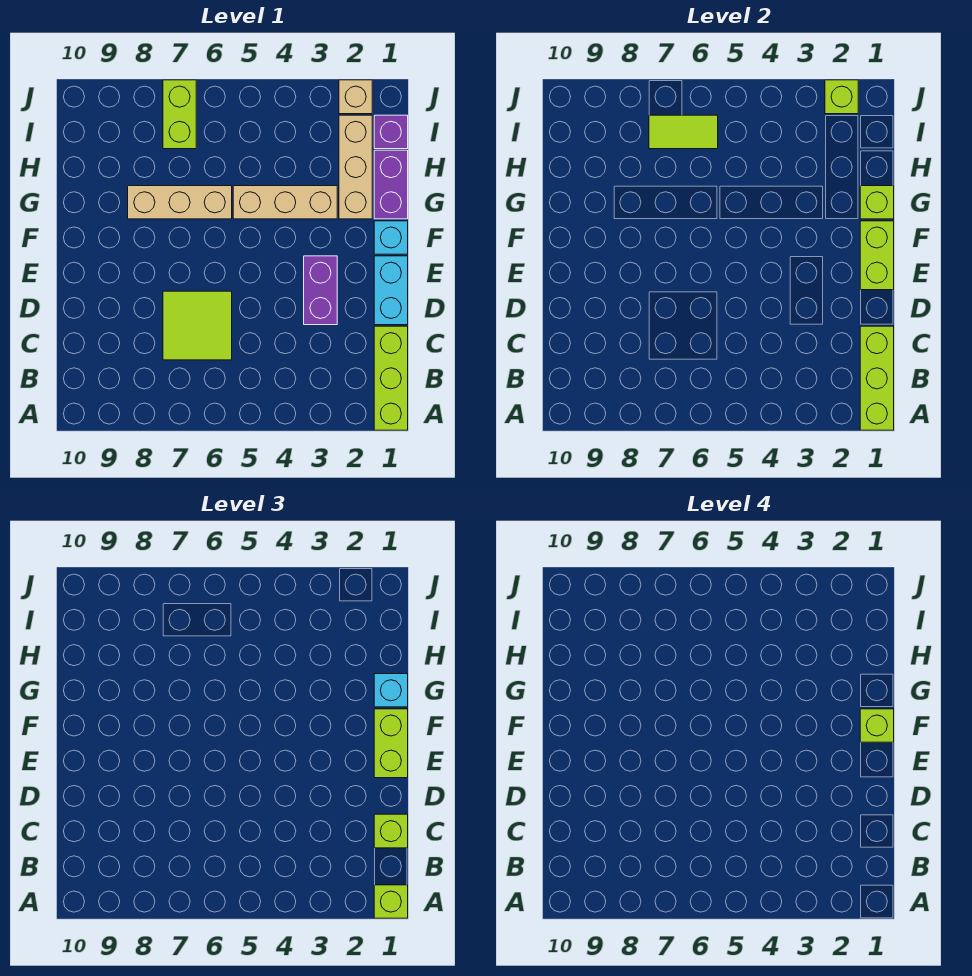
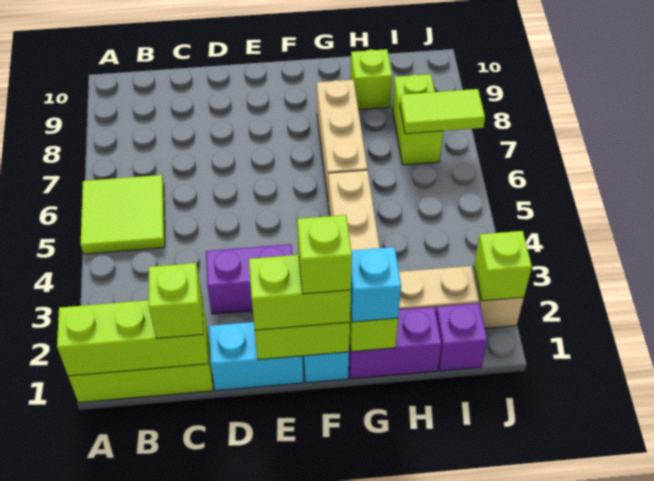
lime 1x1 brick [374,885,408,918] -> lime 1x1 brick moved to [351,49,392,110]
lime 2x2 tile [163,291,232,360] -> lime 2x2 tile moved to [81,175,165,254]
lime 1x2 tile [649,115,718,149] -> lime 1x2 tile turned to [400,89,485,134]
lime 1x2 brick [163,80,196,149] -> lime 1x2 brick turned to [392,74,443,165]

